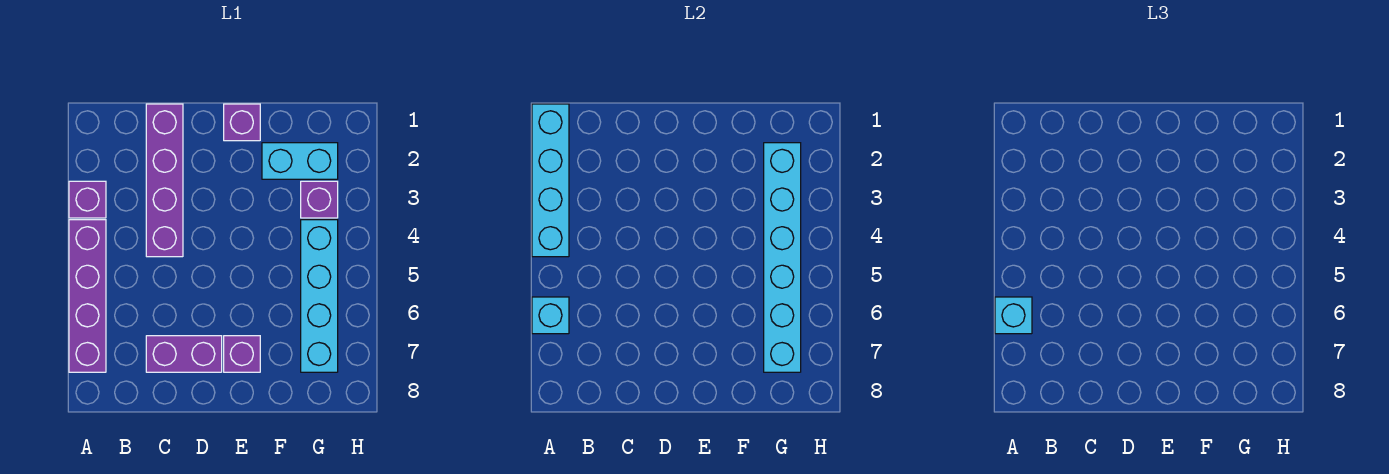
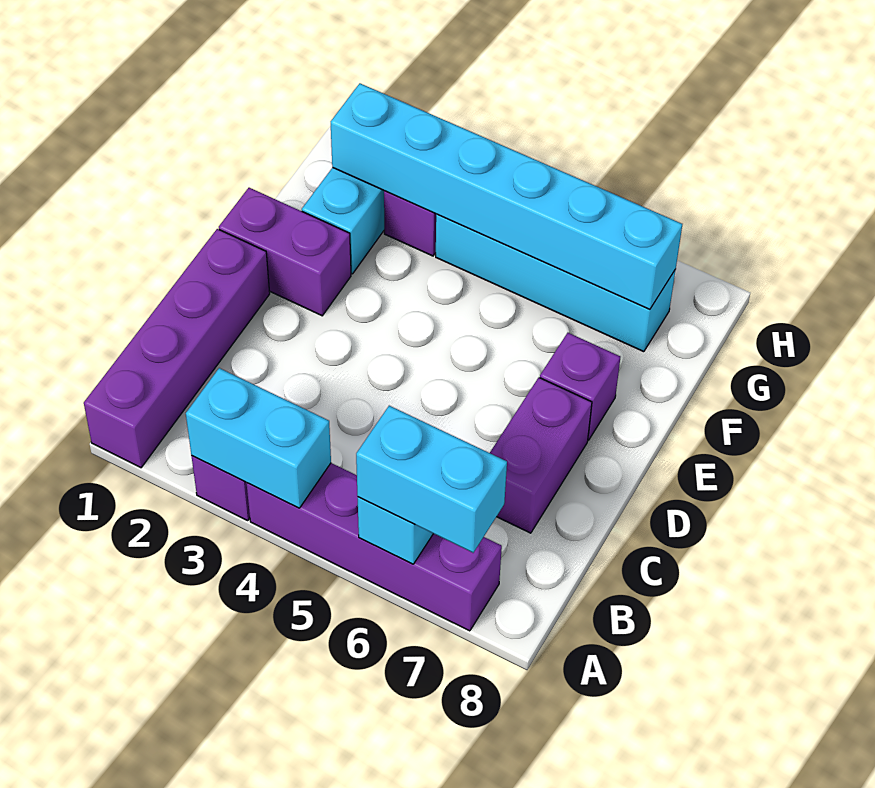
cyan 1x4 brick [532,104,569,257] -> cyan 1x2 brick [186,368,331,508]
cyan 1x1 brick [995,297,1032,334] -> cyan 1x2 brick [356,406,507,553]
purple 1x4 brick [146,104,183,257] -> purple 1x4 brick turned to [84,229,270,468]
purple 1x1 brick [224,104,260,141] -> purple 1x2 brick [219,188,351,316]

